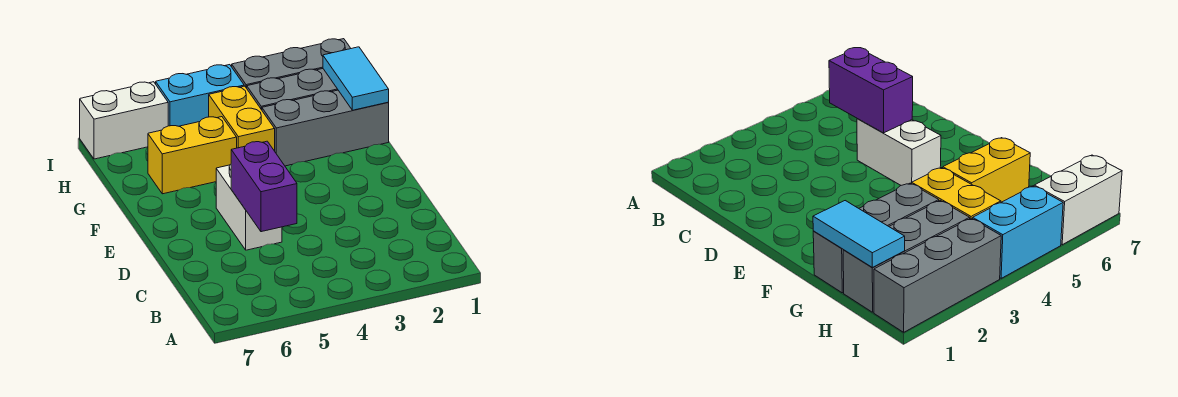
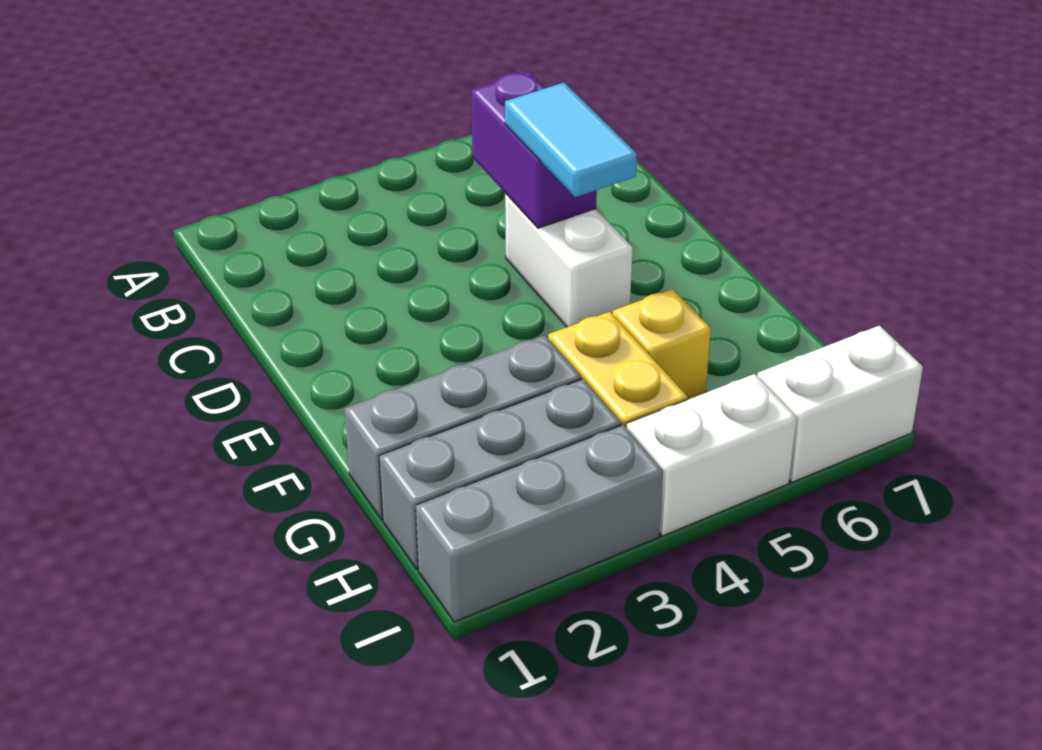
cyan 1x2 tile [323,47,389,110] -> cyan 1x2 tile moved to [505,83,637,197]
yellow 1x2 brick [148,117,237,194] -> yellow 1x1 brick [613,289,711,399]
cyan 1x2 brick [156,65,244,126] -> white 1x2 brick [626,374,797,536]

